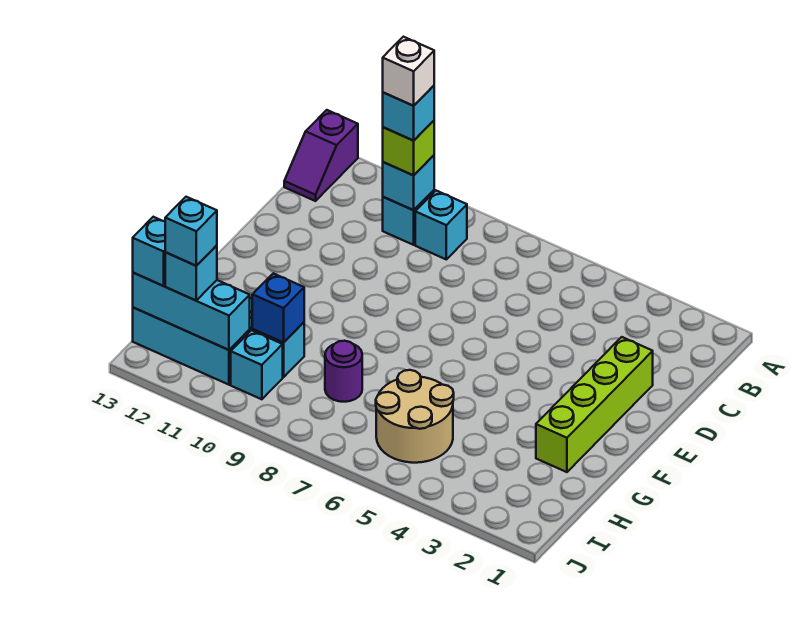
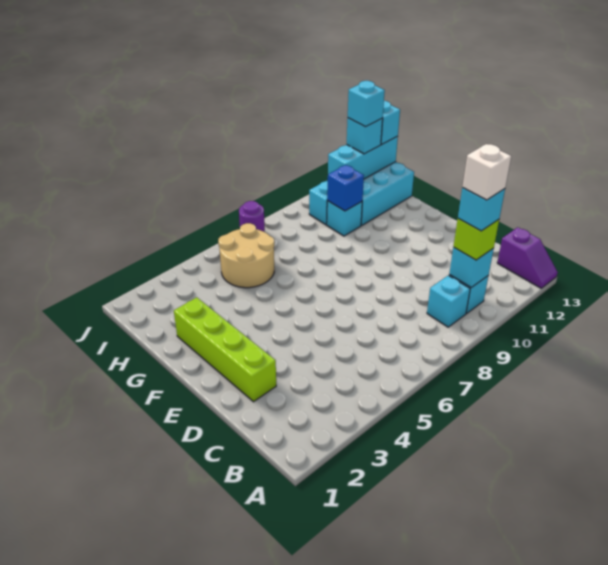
purple 1x2 slope [284,110,358,201] -> purple 1x2 slope turned to [497,227,558,288]
purple 1x1 round brick [325,341,362,402] -> purple 1x1 round brick moved to [239,201,265,232]

